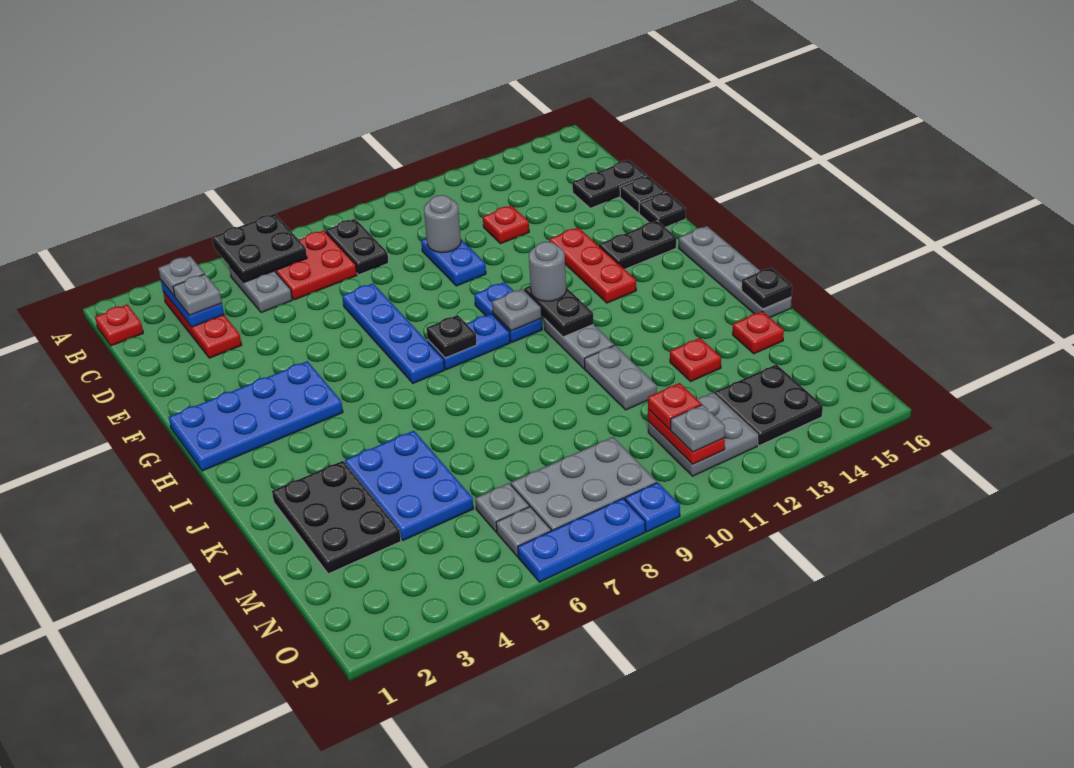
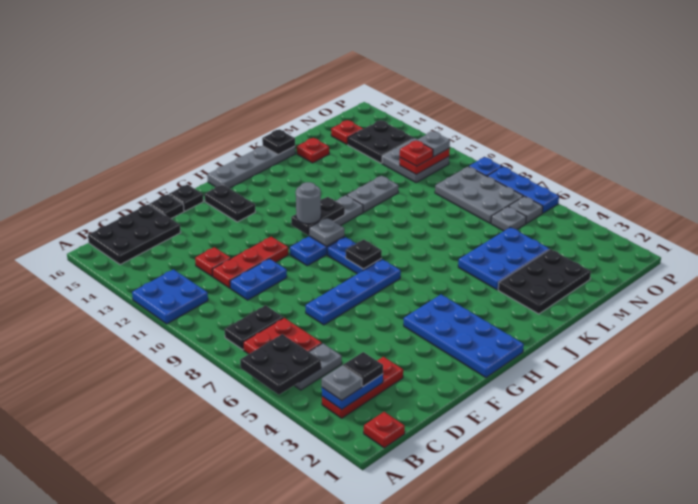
none -> blue 2x2 plate [132,269,208,324]
grey 1x1 plate [173,274,222,315] -> black 1x1 plate [343,352,383,386]
grey 1x1 round brick [424,195,461,253] -> none
black 1x2 plate [572,160,647,208] -> black 2x3 plate [88,204,181,265]
red 1x3 plate [549,228,636,303] -> red 1x3 plate moved to [213,237,288,288]
red 1x1 plate [670,338,721,381] -> red 1x1 plate moved to [331,120,363,144]

